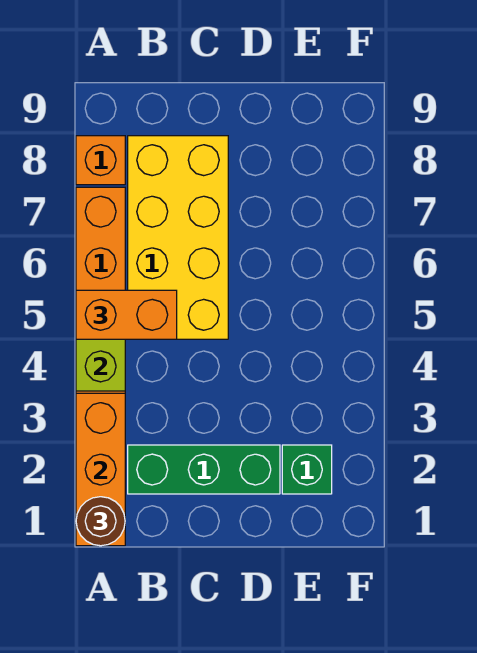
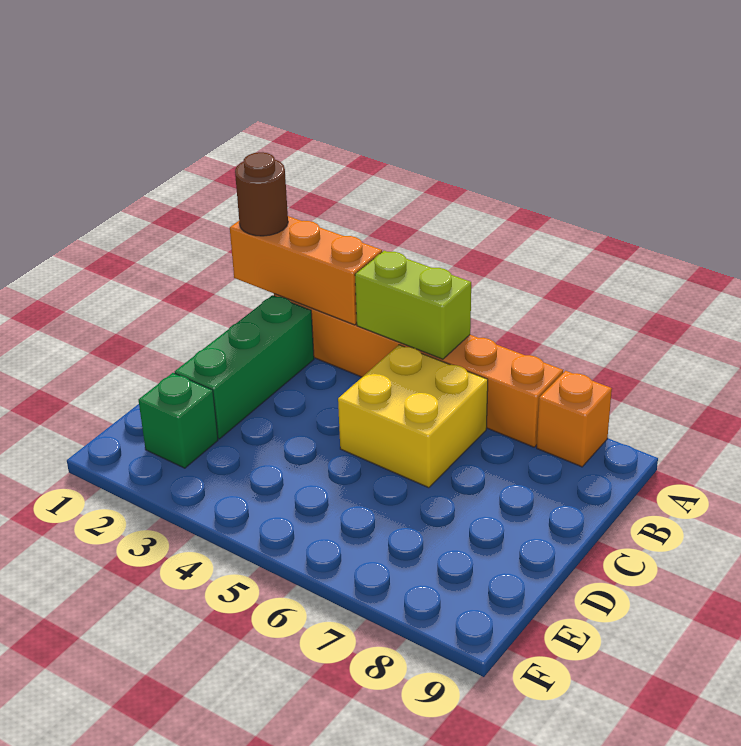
orange 1x2 brick [76,290,177,339] -> none
yellow 2x4 brick [128,136,228,339] -> yellow 2x2 brick [338,345,488,488]

